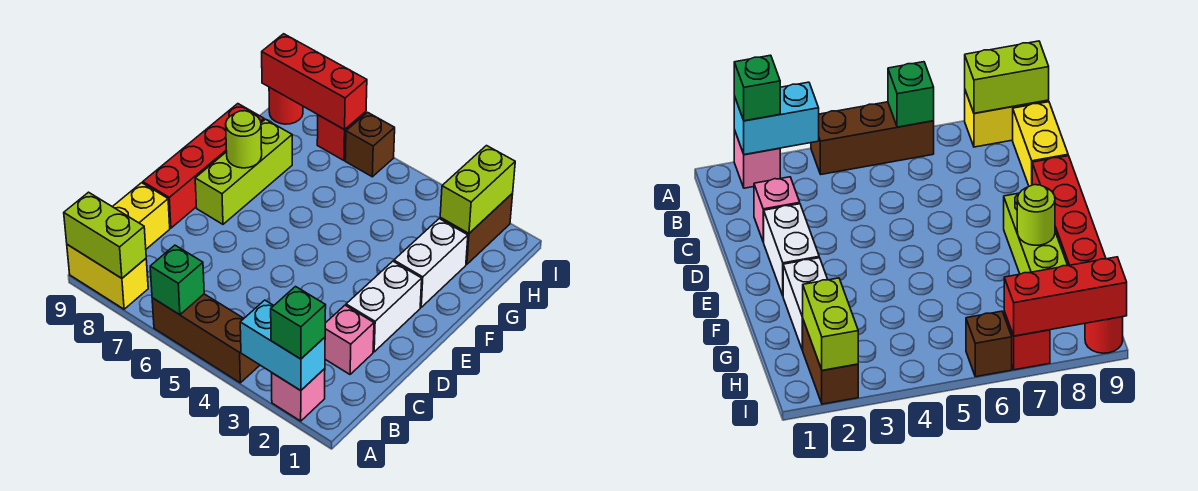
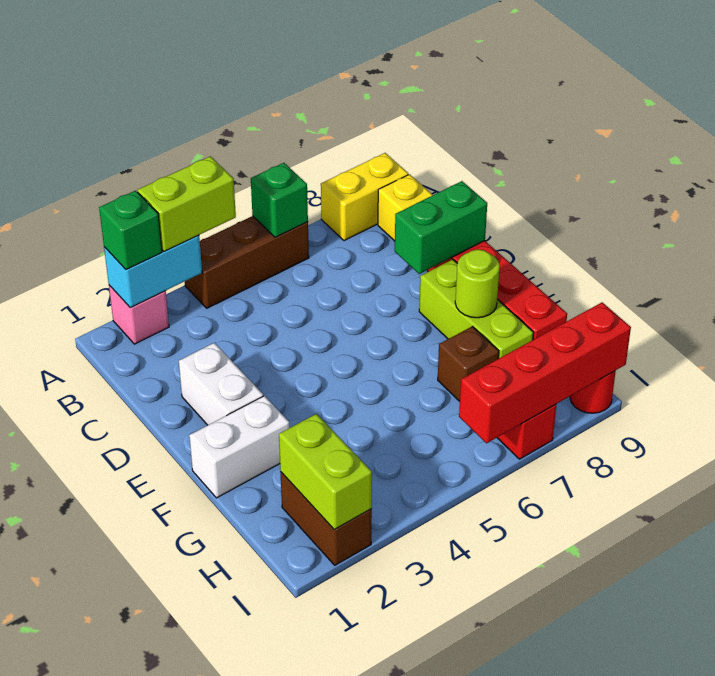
lime 1x2 brick [64,192,146,278] -> lime 1x2 brick moved to [138,156,236,252]
pink 1x1 brick [325,305,374,374] -> none
none -> green 1x2 brick [395,181,487,274]
white 1x2 brick [394,219,468,307] -> white 1x2 brick turned to [189,396,290,498]
brown 1x1 brick [345,112,395,177] -> brown 1x1 brick moved to [438,326,499,401]
red 1x3 brick [262,34,367,130] -> red 1x4 brick [459,302,631,443]

